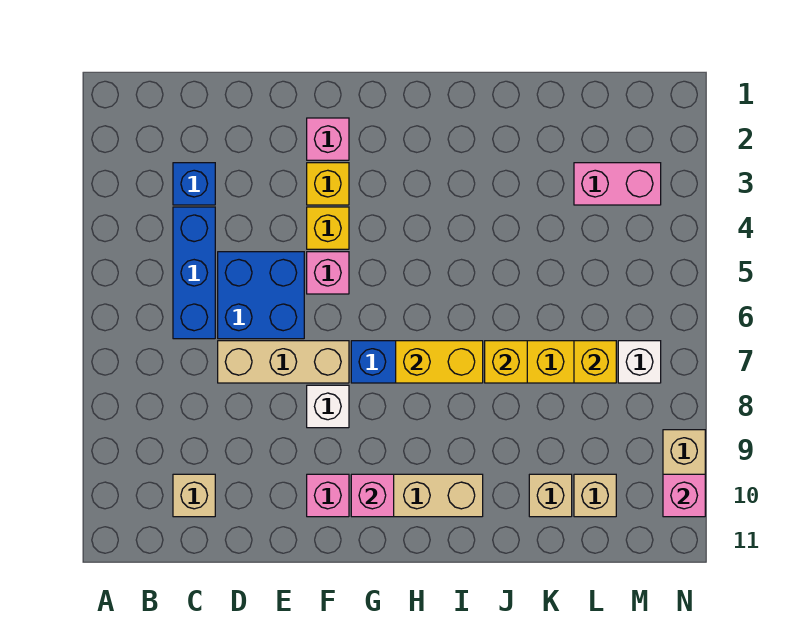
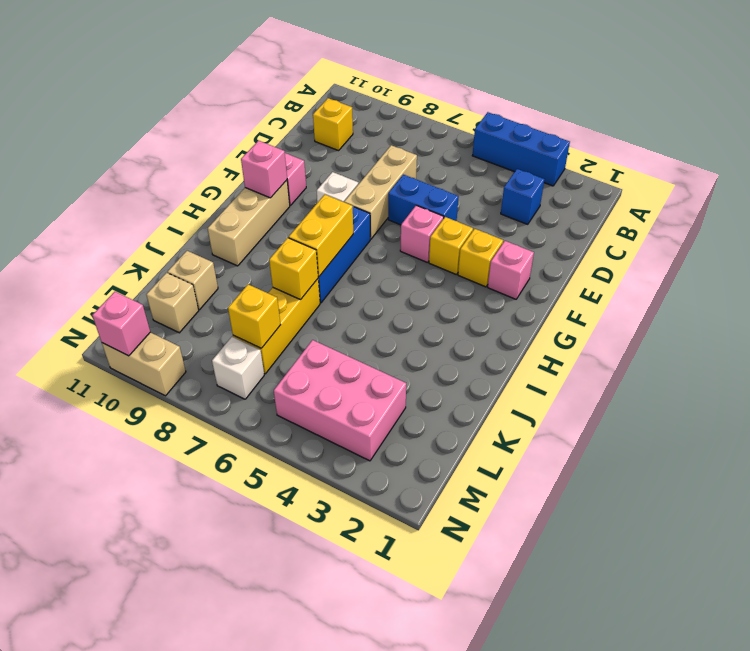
blue 1x3 brick [173,207,215,339] -> blue 1x3 brick moved to [472,112,570,186]
tan 1x1 brick [173,474,215,517] -> yellow 1x1 brick [313,98,353,151]
blue 2x2 brick [218,252,304,339] -> blue 1x2 brick [388,175,459,225]
pink 1x2 brick [574,163,661,205] -> pink 2x3 brick [274,340,406,461]

